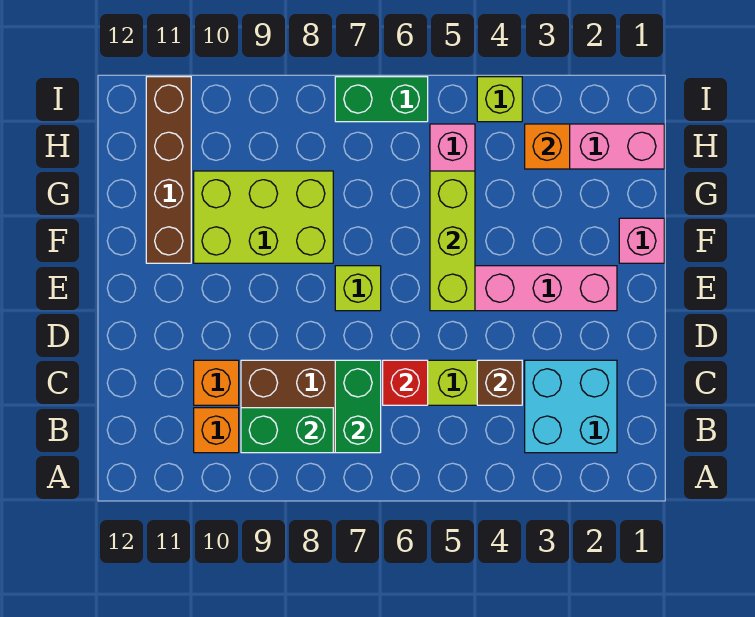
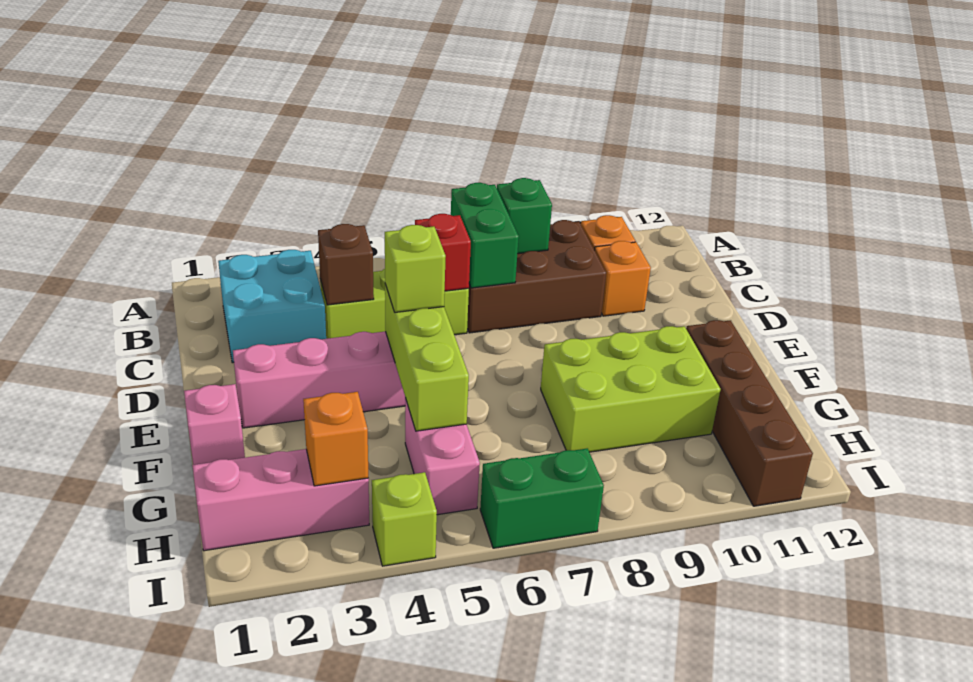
green 1x2 brick [241,408,333,453] -> green 1x1 brick [497,178,552,254]
lime 1x1 brick [335,266,381,311] -> lime 1x1 brick moved to [385,225,446,312]

